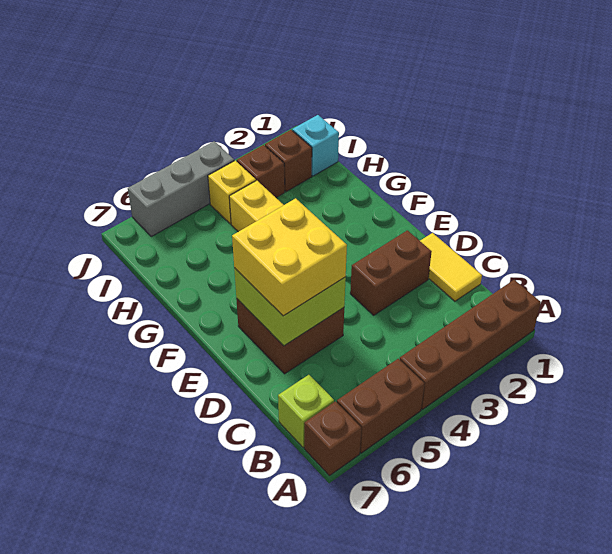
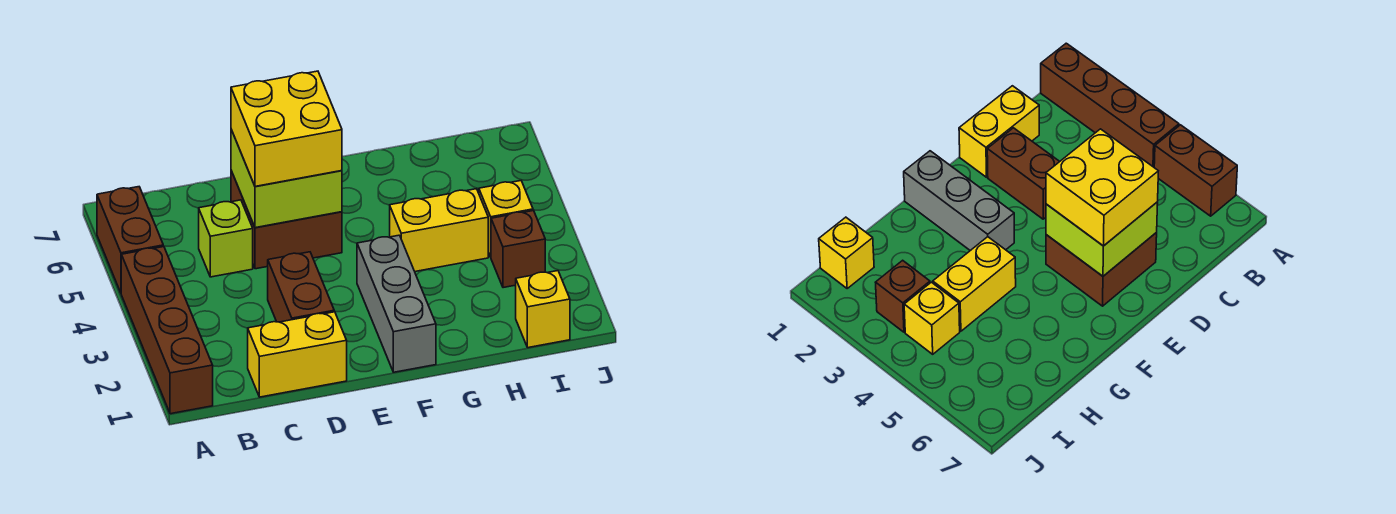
brown 1x1 brick [304,401,361,476] -> none
lime 1x1 brick [278,375,334,448] -> lime 1x1 brick moved to [199,200,253,277]
yellow 1x2 tile [420,233,482,301] -> yellow 1x2 brick [248,312,347,397]
cyan 1x1 brick [292,115,339,176] -> yellow 1x1 brick [516,271,570,348]
brown 1x1 brick [265,130,312,192] -> none
grey 1x3 brick [128,141,234,237] -> grey 1x3 brick moved to [357,235,436,372]

